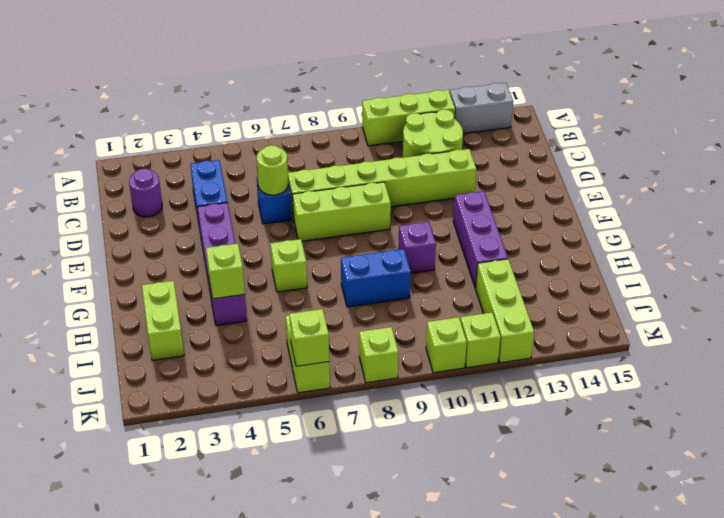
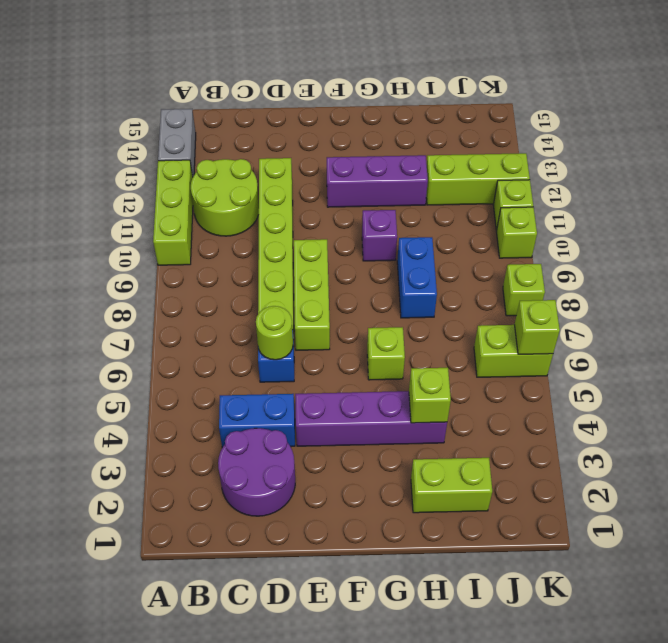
purple 1x1 round brick [129,169,162,217] -> purple 2x2 round brick [218,428,295,516]

